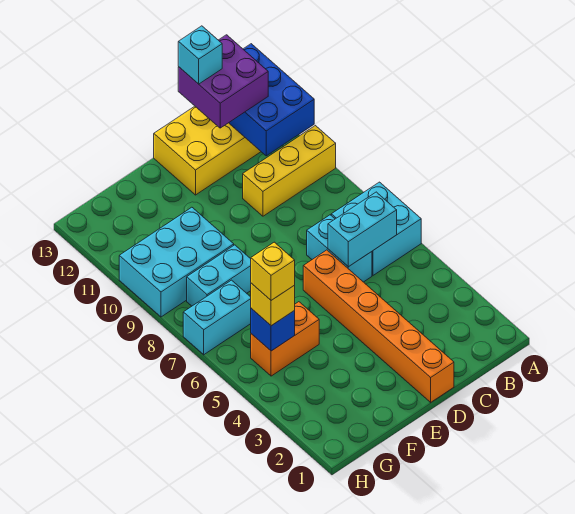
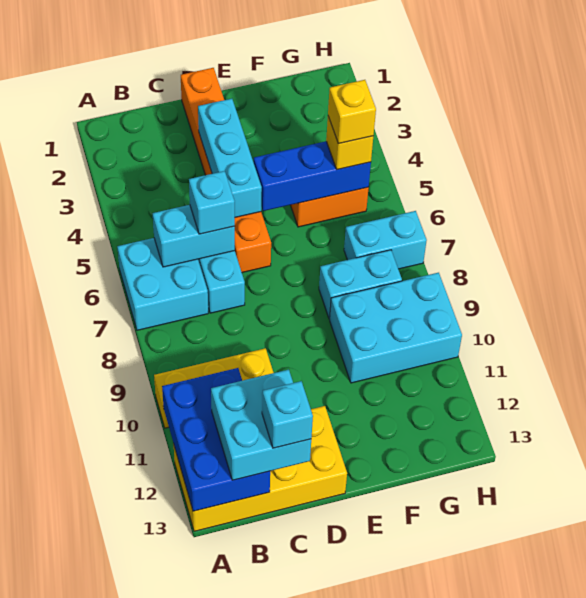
purple 2x2 brick [178,35,268,128] -> cyan 2x2 brick [211,370,311,480]
none -> cyan 1x1 brick [189,171,235,234]
none -> cyan 1x3 brick [198,99,262,217]
blue 1x1 brick [251,308,295,351] -> blue 1x3 brick [254,141,371,211]

